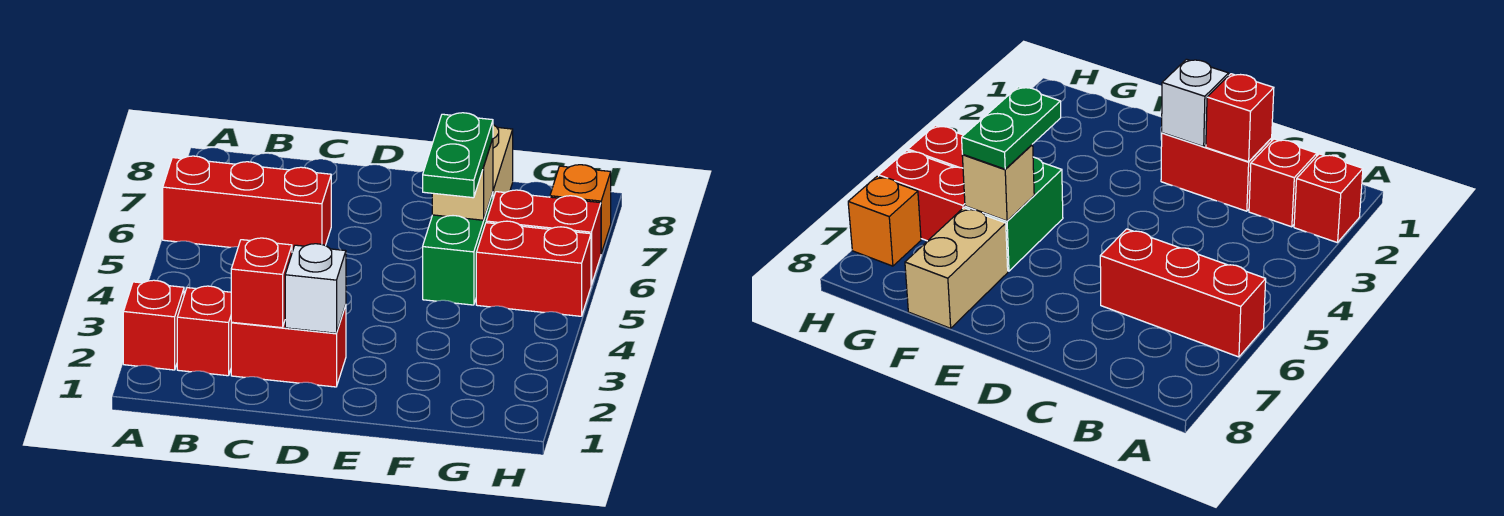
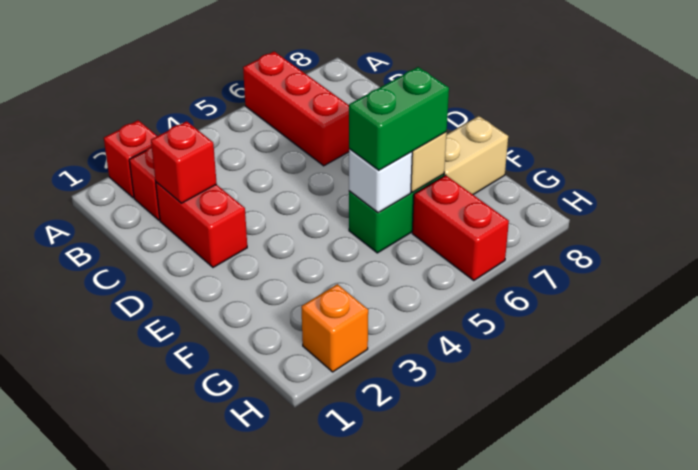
white 1x1 brick [285,244,346,333] -> white 1x1 brick moved to [349,149,412,213]
green 1x2 plate [423,113,493,198] -> green 1x2 brick [349,67,449,170]
red 1x2 brick [476,221,591,316] -> none
orange 1x1 brick [550,165,611,253] -> orange 1x1 brick moved to [301,284,368,372]

